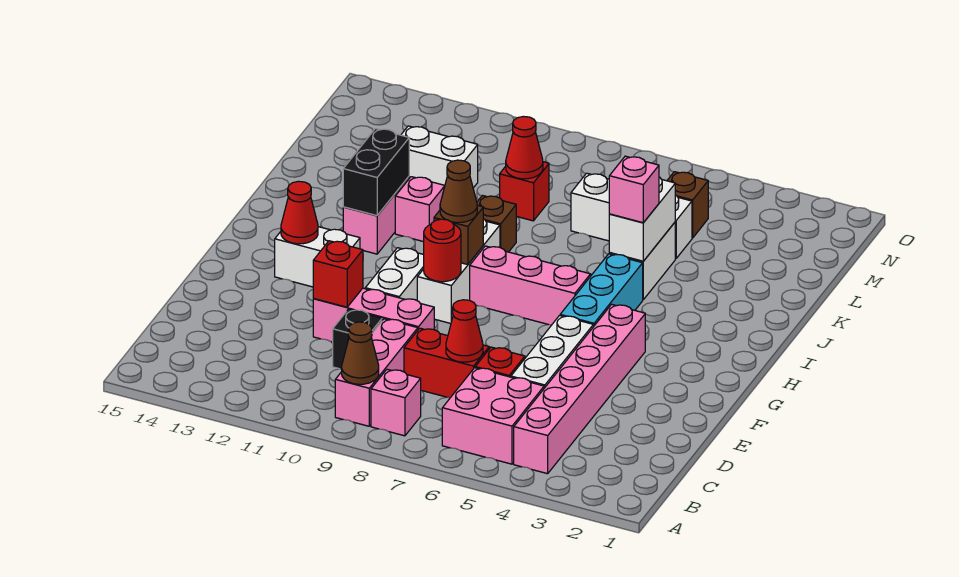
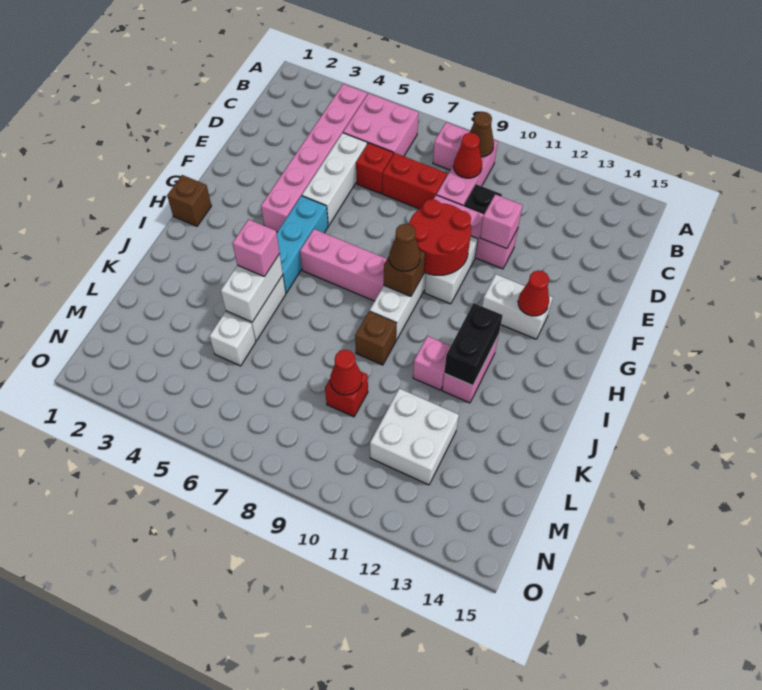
red 1x1 cone [446,300,483,362] -> red 1x1 cone moved to [454,133,482,178]
red 1x1 brick [313,241,363,307] -> pink 1x1 brick [480,194,523,249]
red 1x1 round brick [424,219,461,282] -> red 2x2 round brick [409,199,471,275]
white 1x3 brick [571,173,692,259] -> white 1x1 brick [209,312,256,366]
white 1x2 brick [401,126,478,188] -> white 2x2 brick [370,388,459,485]
brown 1x1 brick [667,172,708,238] -> brown 1x1 brick moved to [167,175,211,226]

